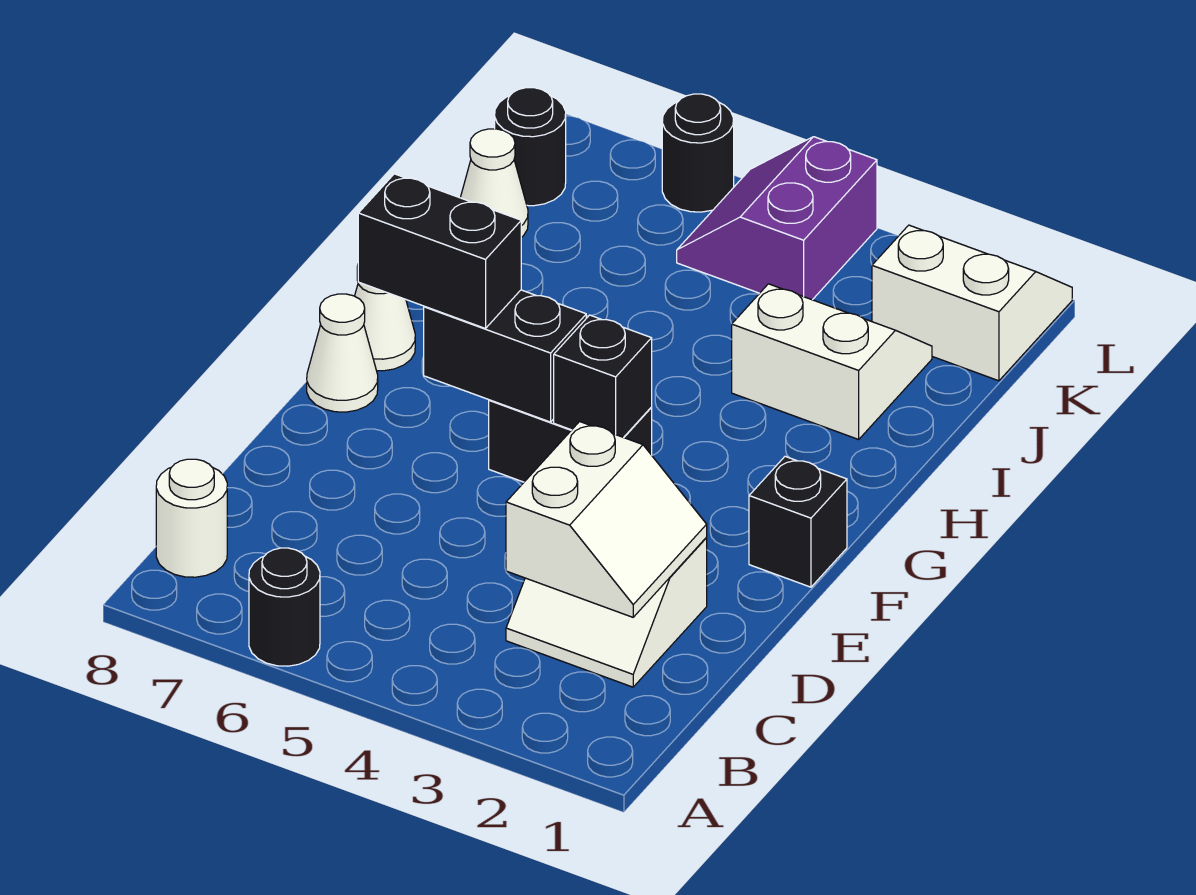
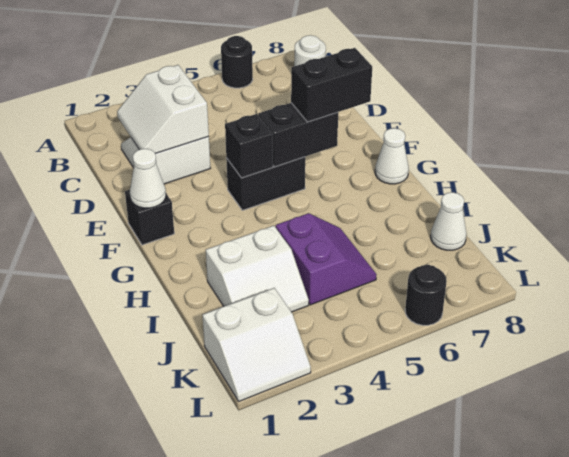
white 1x1 cone [307,294,378,412] -> white 1x1 cone moved to [130,149,166,208]
purple 2x2 slope [677,137,877,300] -> purple 2x2 slope moved to [276,213,377,305]
black 1x1 round brick [495,88,566,206] -> none

